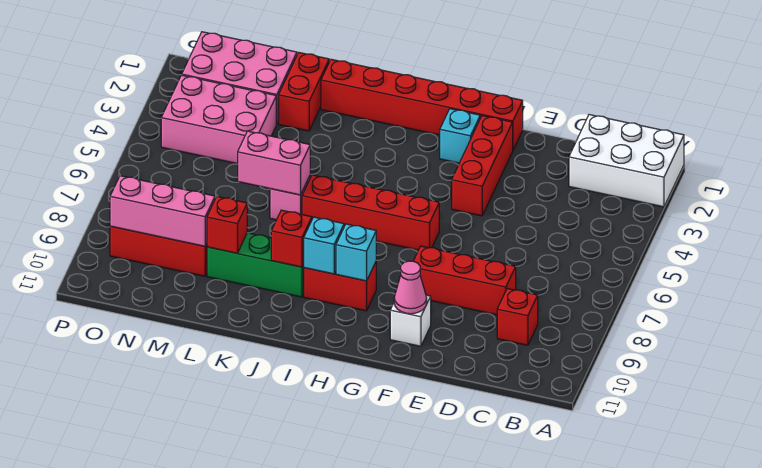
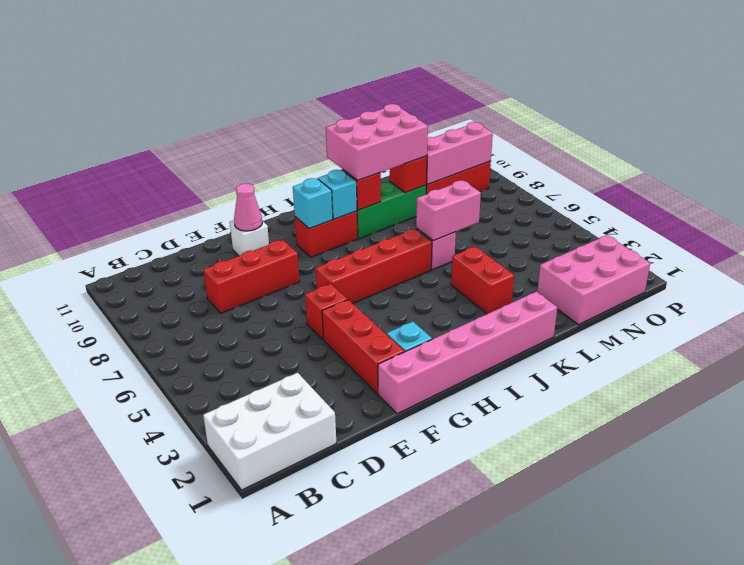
red 1x1 brick [497,289,538,345] -> red 1x1 brick moved to [305,284,348,339]
red 1x6 brick [321,59,523,150] -> pink 1x6 brick [378,292,557,414]
red 1x2 brick [279,53,329,131] -> red 1x2 brick moved to [451,246,514,314]
pink 2x3 brick [161,75,276,164] -> pink 2x3 brick moved to [326,104,428,180]

